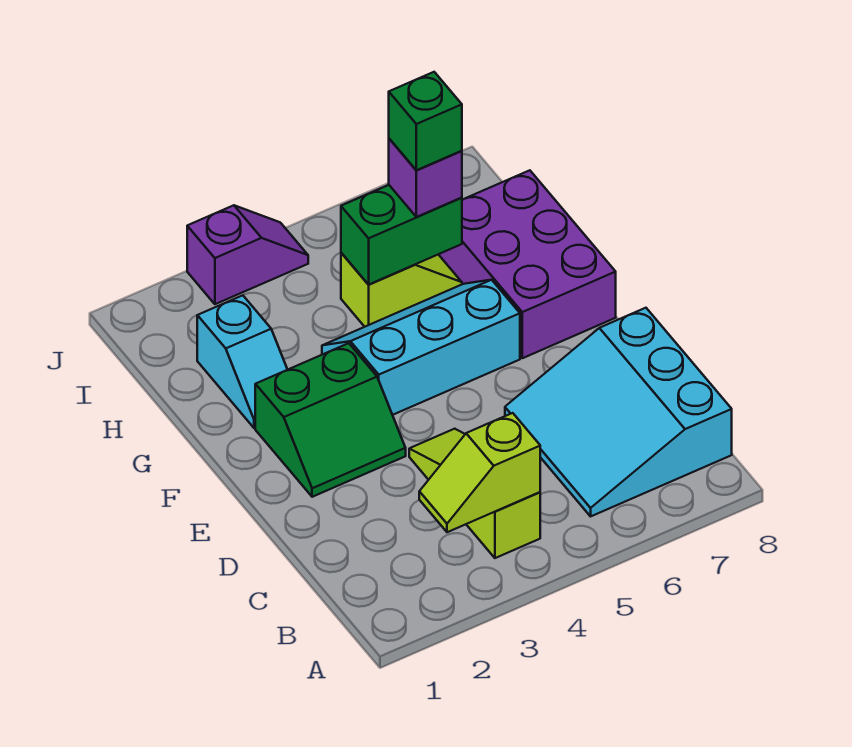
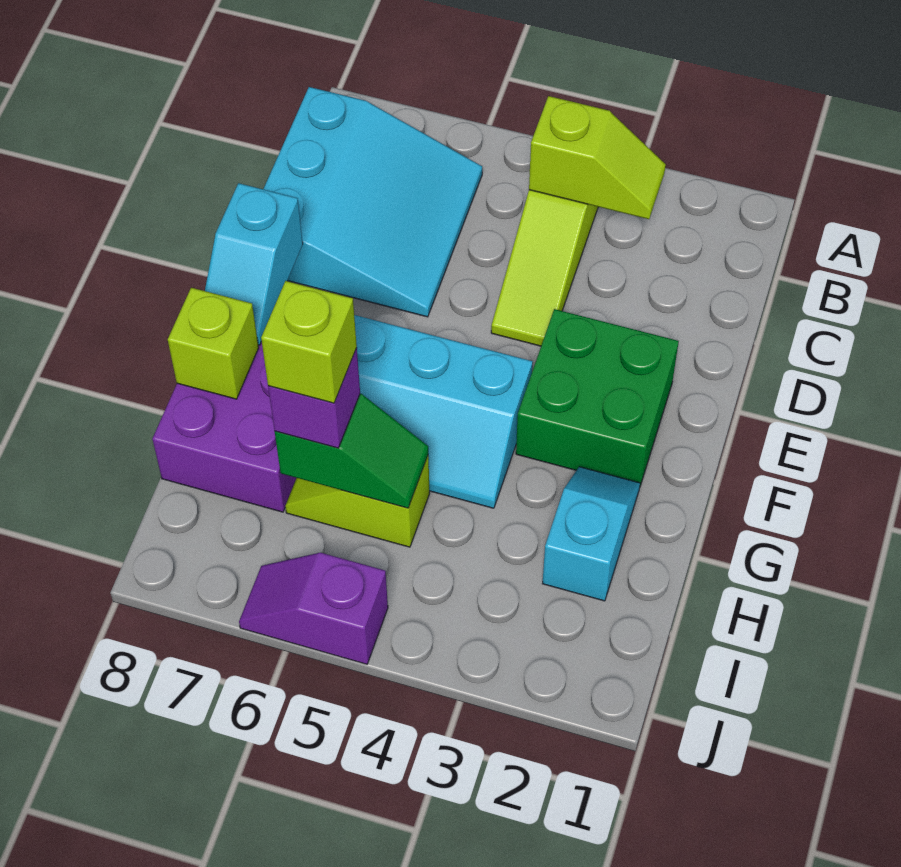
green 2x2 slope [255,343,406,497] -> green 2x2 brick [516,309,679,486]
none -> cyan 1x2 slope [205,183,303,345]
none -> lime 1x1 brick [168,288,259,399]
green 1x2 brick [341,185,462,285] -> green 1x2 slope [275,394,428,508]
green 1x1 brick [389,72,462,170] -> lime 1x1 brick [261,281,357,403]
purple 1x2 slope [187,205,308,304] -> purple 1x2 slope moved to [239,553,388,664]

